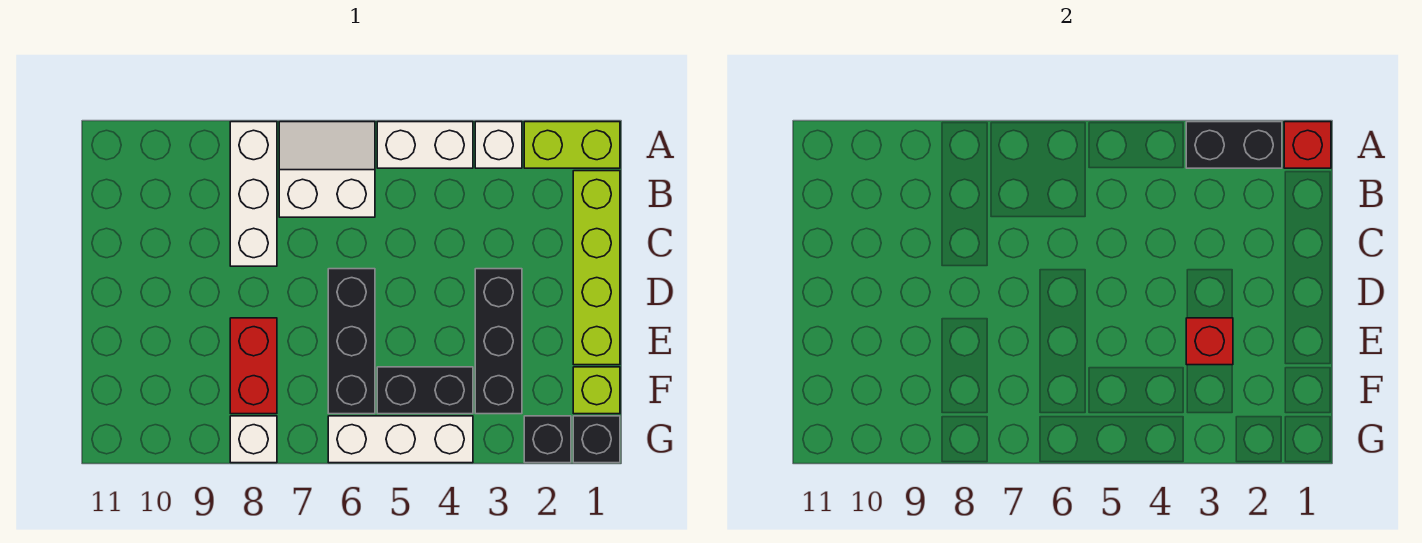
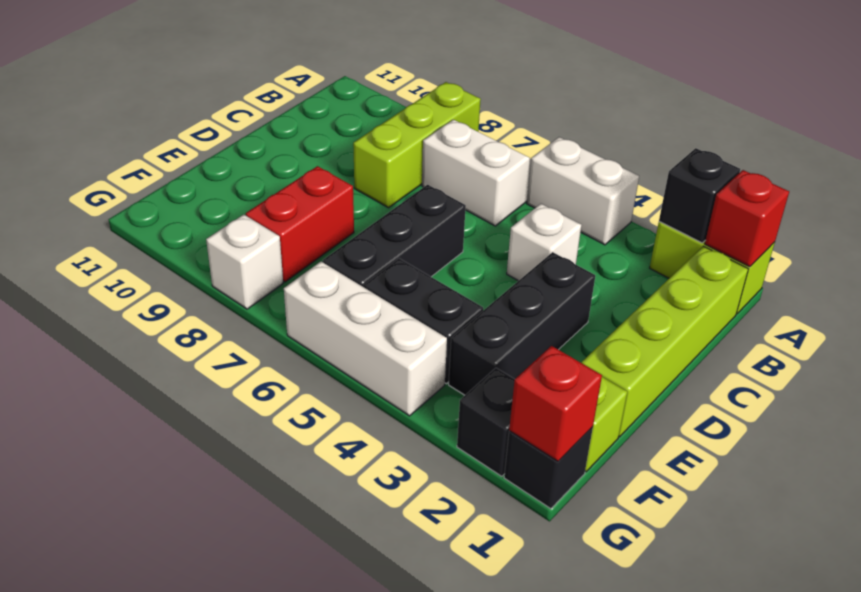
black 1x2 brick [1186,122,1282,168] -> black 1x1 brick [659,148,740,243]
white 1x1 brick [475,122,522,168] -> white 1x1 brick moved to [507,204,581,281]
white 1x3 brick [230,122,277,266] -> lime 1x3 brick [353,82,481,208]
red 1x1 brick [1186,318,1233,365] -> red 1x1 brick moved to [509,346,602,461]

